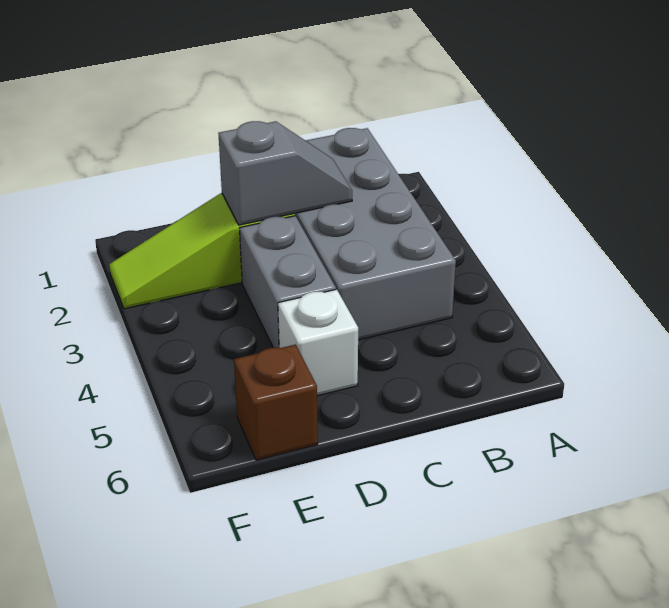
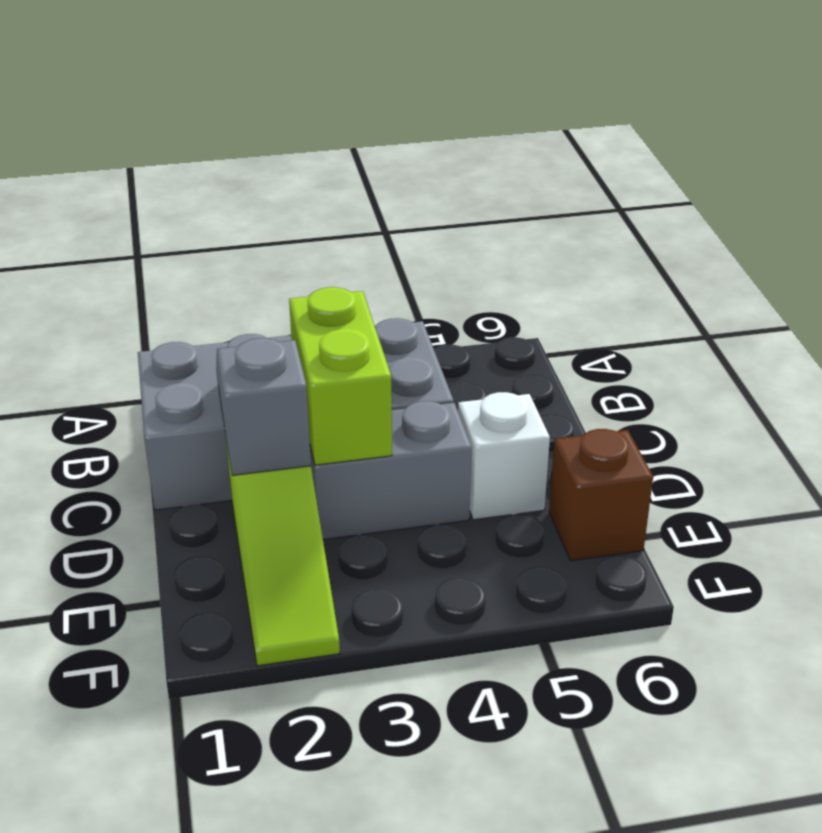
none -> lime 1x2 brick [289,287,392,465]

